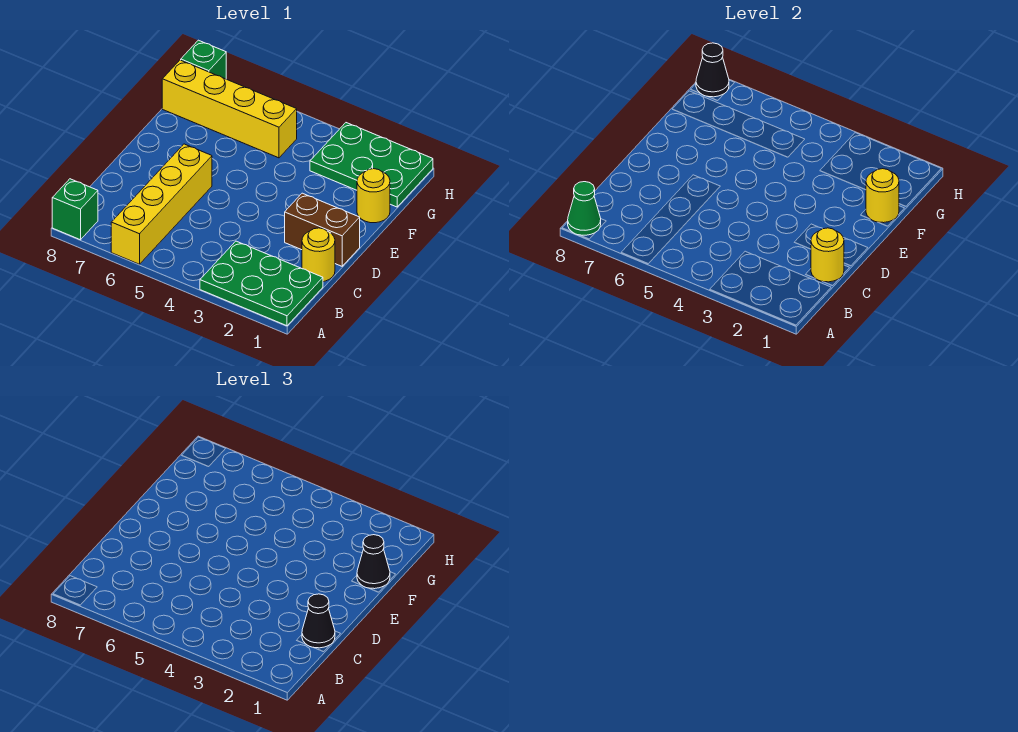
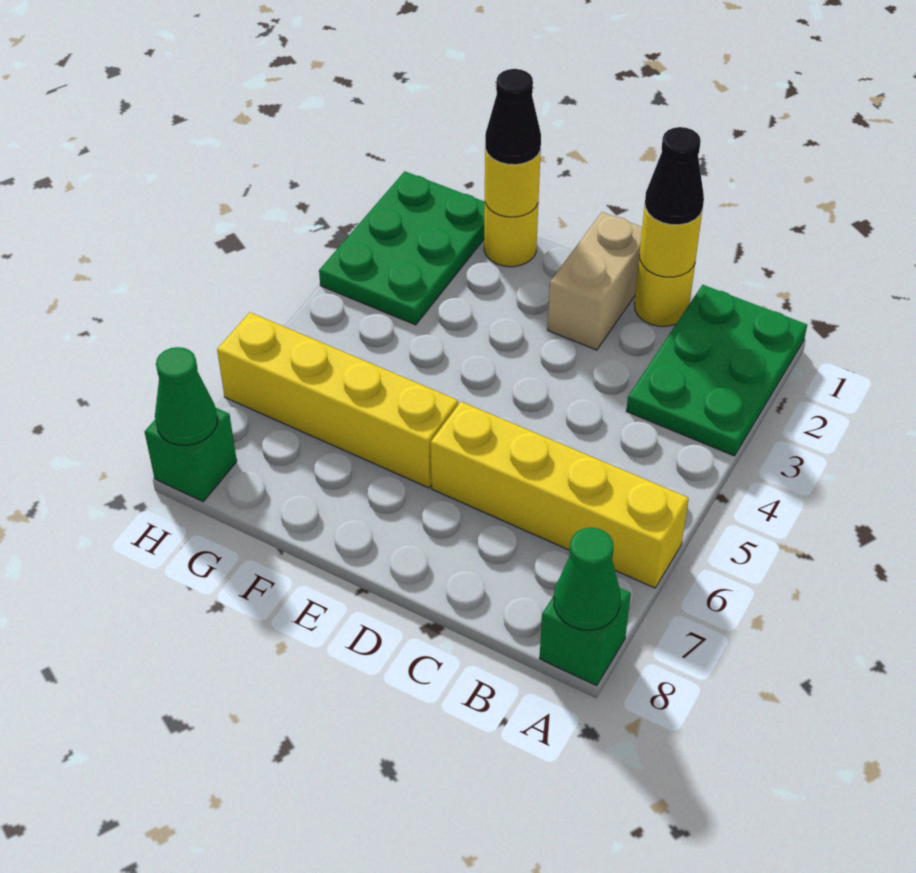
brown 1x2 brick [285,193,360,266] -> tan 1x2 brick [547,212,642,350]
yellow 1x4 brick [162,60,297,158] -> yellow 1x4 brick turned to [217,312,458,488]
black 1x1 cone [696,43,729,97] -> green 1x1 cone [155,347,218,445]

